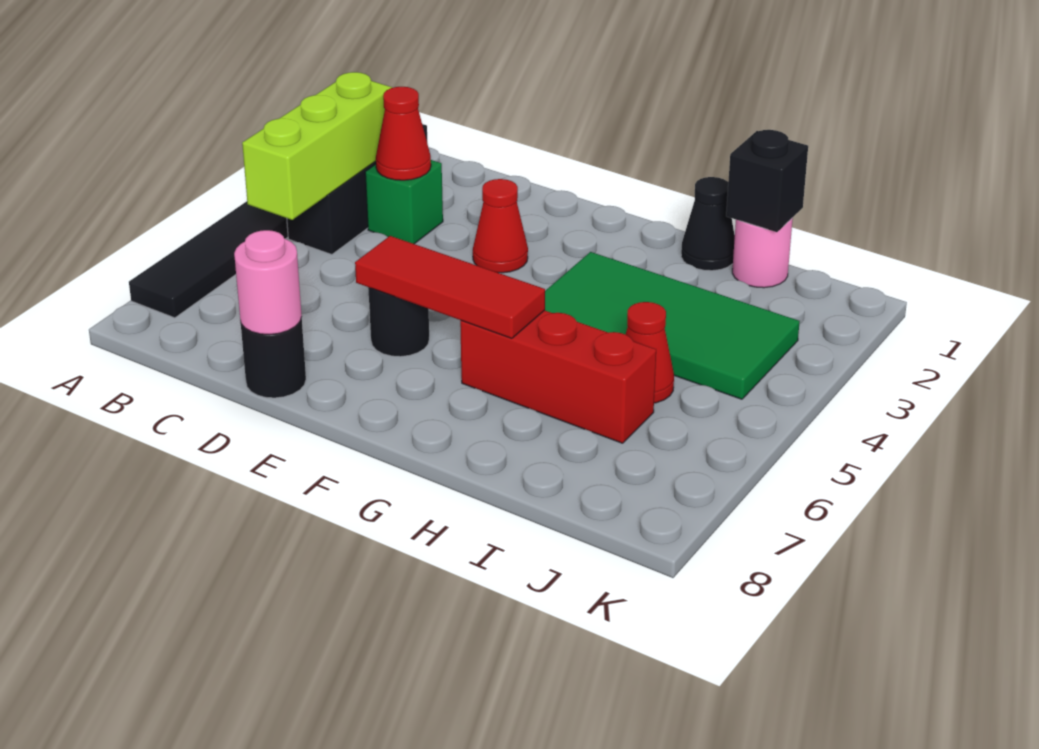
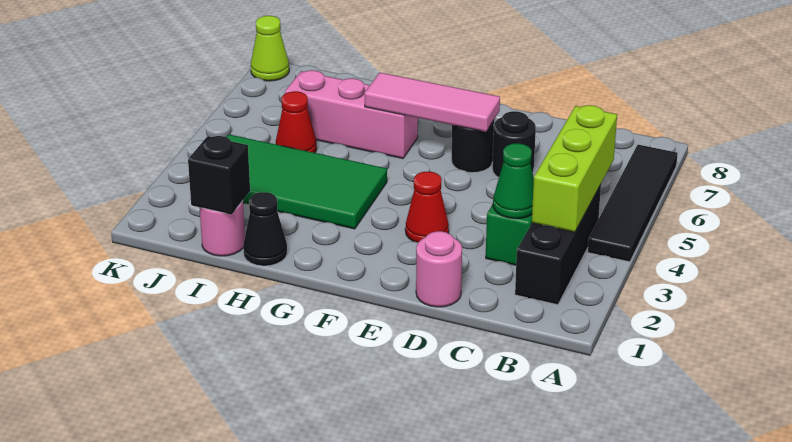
red 1x1 cone [376,87,431,180] -> green 1x1 cone [493,143,534,219]
black 1x1 round brick [240,318,306,398] -> black 1x1 round brick moved to [492,111,536,177]
pink 1x1 round brick [234,230,302,335] -> pink 1x1 round brick moved to [416,231,462,307]
red 1x3 tile [355,236,545,338] -> pink 1x3 tile [365,73,500,132]
red 1x3 brick [460,310,656,443] -> pink 1x3 brick [285,70,418,158]
none -> lime 1x1 cone [251,16,289,81]

